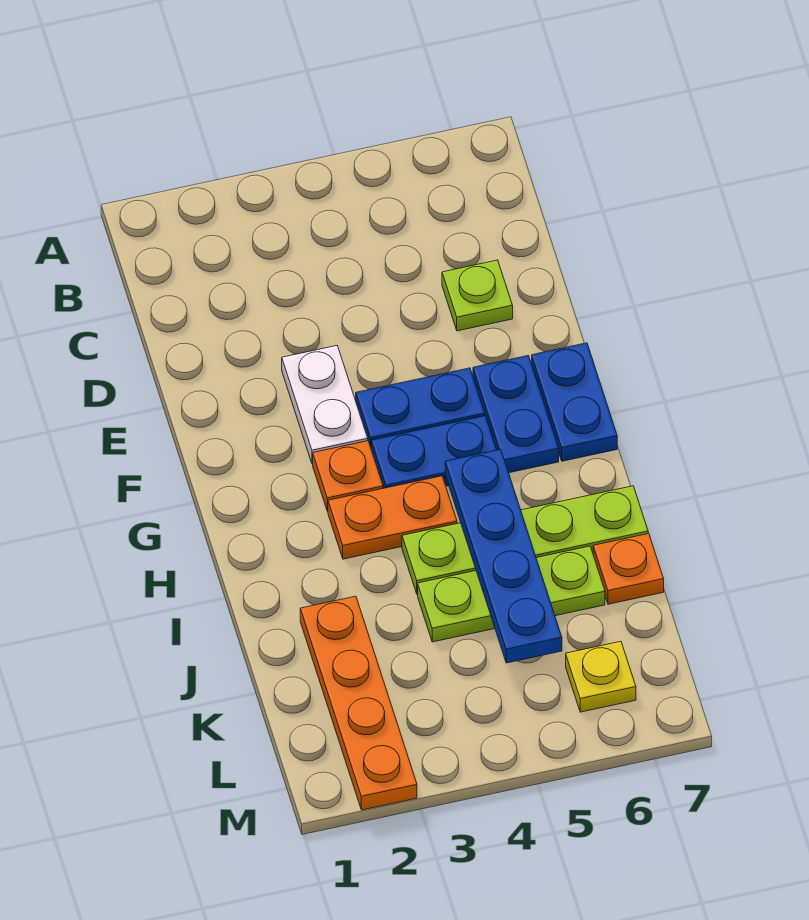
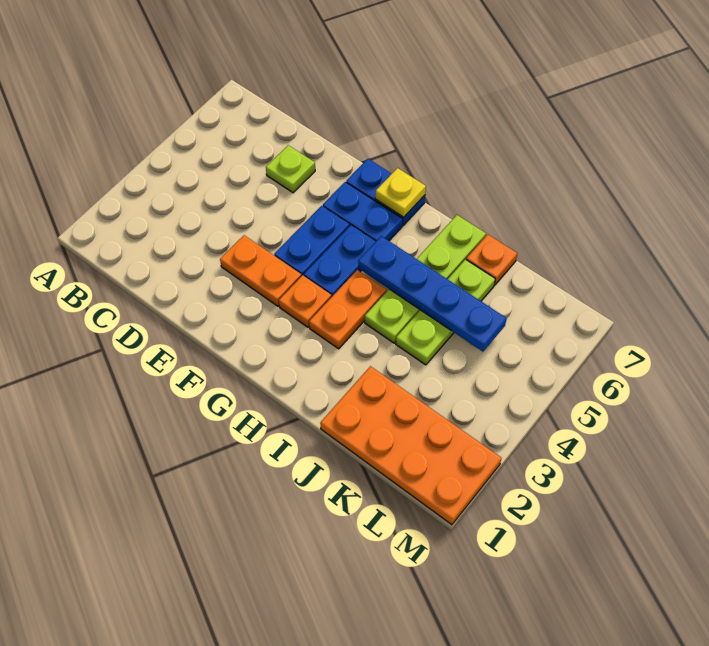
white 1x2 plate [282,346,368,464] -> orange 1x2 plate [220,235,301,306]
orange 1x4 plate [300,596,417,810] -> orange 2x4 plate [320,366,502,525]
yellow 1x1 plate [566,641,636,712] -> yellow 1x1 plate moved to [375,168,426,217]

